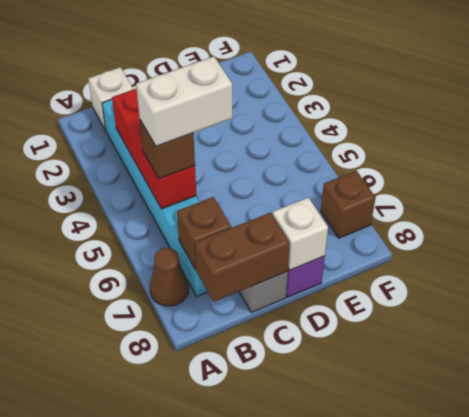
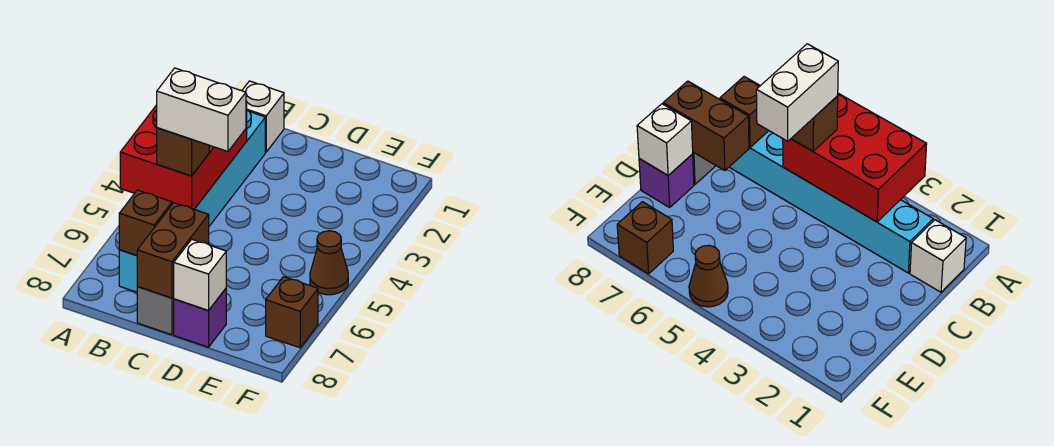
brown 1x1 cone [150,248,189,306] -> brown 1x1 cone moved to [310,231,348,295]
red 1x3 brick [112,89,196,209] -> red 2x3 brick [120,105,247,209]
brown 1x2 brick [195,213,290,302] -> brown 1x2 brick turned to [137,203,209,298]

